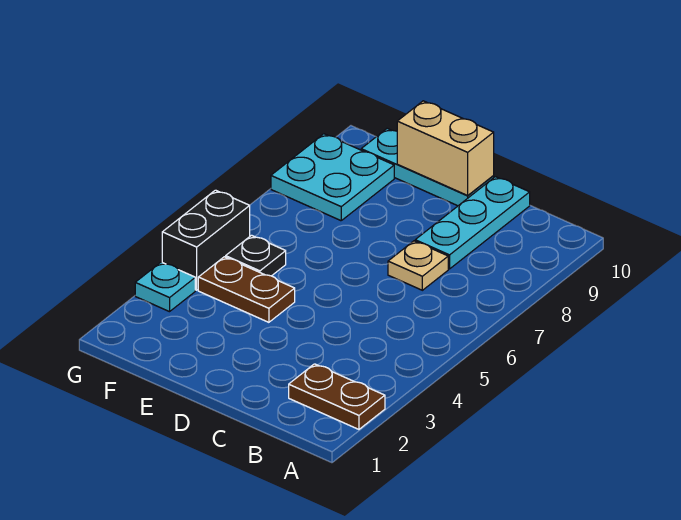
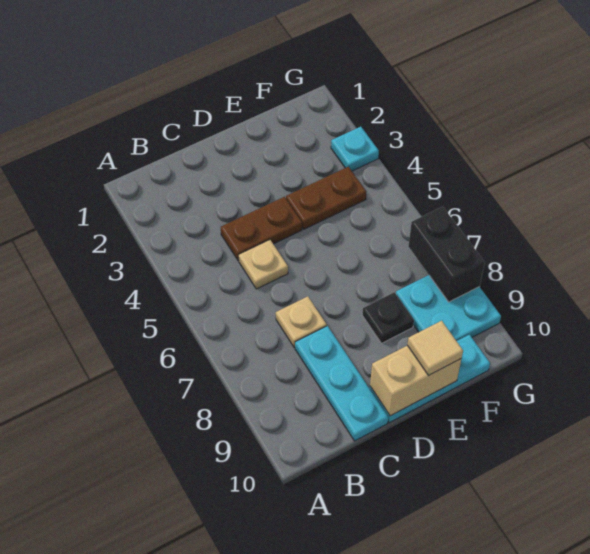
brown 1x2 plate [289,364,385,429] -> brown 1x2 plate moved to [221,197,302,261]
none -> tan 1x1 plate [239,240,288,289]
none -> tan 1x1 tile [407,321,463,376]
black 1x1 plate [226,235,286,276] -> black 1x1 plate moved to [362,292,414,343]
black 1x2 brick [162,190,250,290] -> black 1x2 brick moved to [408,207,485,302]

